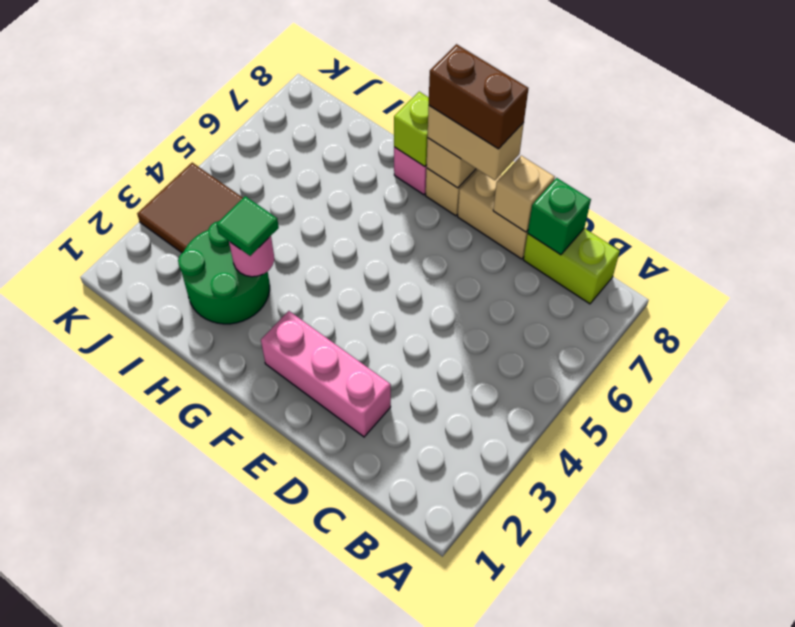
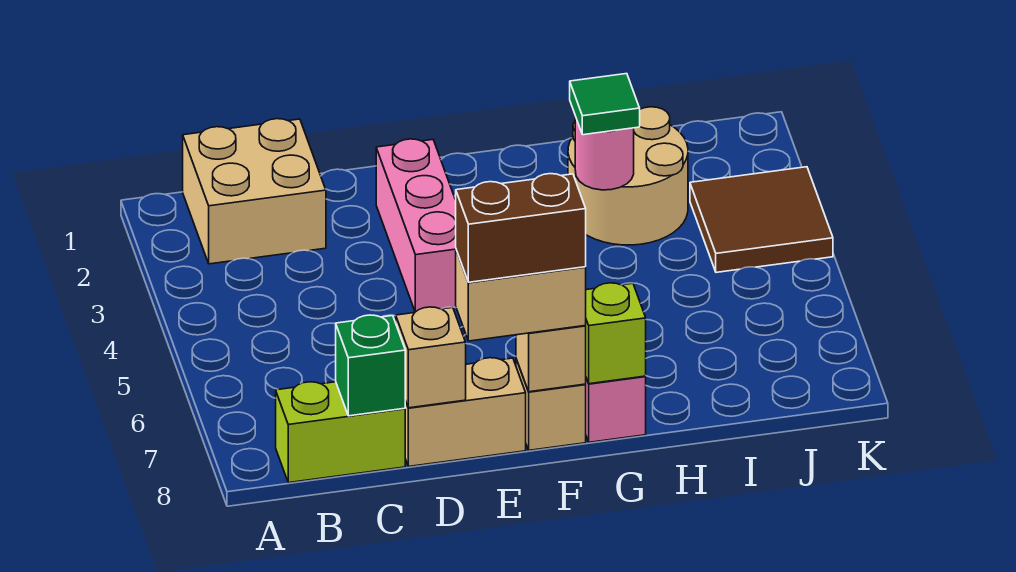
none -> tan 2x2 brick [183,119,326,264]
pink 1x3 brick [261,311,391,437] -> pink 1x3 brick turned to [376,139,456,312]
green 2x2 round brick [178,221,270,324] -> tan 2x2 round brick [568,107,688,245]

